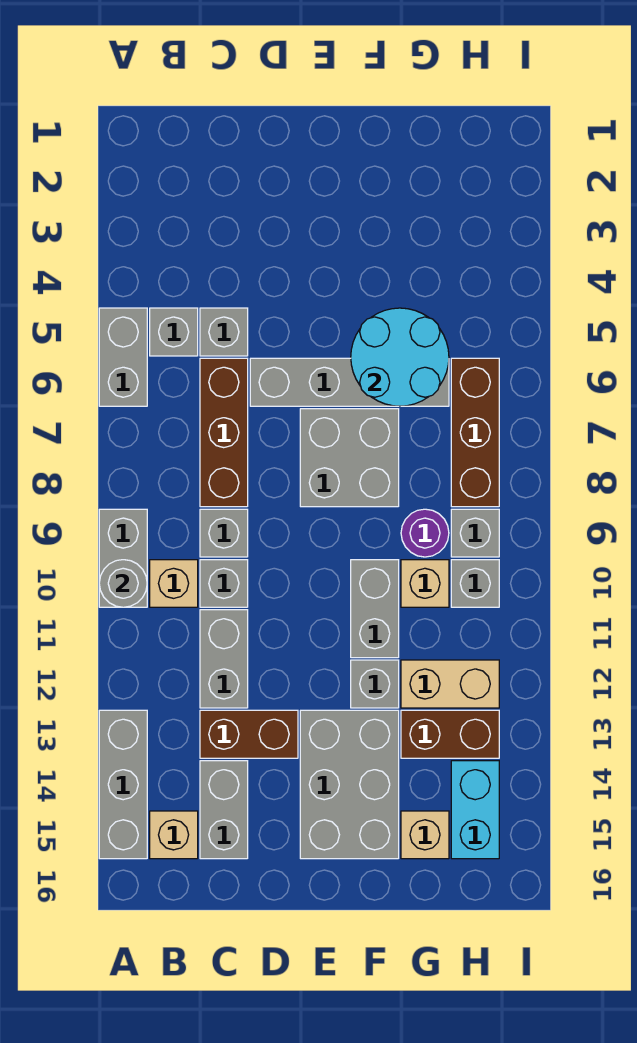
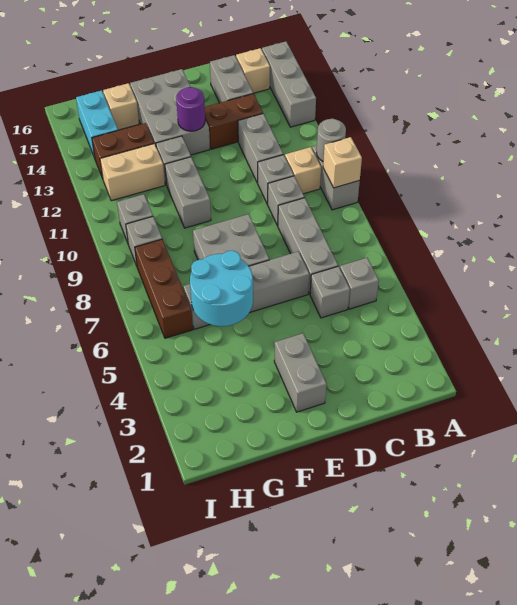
grey 1x2 brick [99,308,147,406] -> grey 1x2 brick moved to [274,333,327,412]
brown 1x3 brick [200,358,248,507] -> grey 1x3 brick [278,198,338,294]
purple 1x1 round brick [401,509,449,557] -> purple 1x1 round brick moved to [176,87,205,131]
tan 1x1 brick [401,560,449,607] -> tan 1x1 brick moved to [323,137,362,188]

